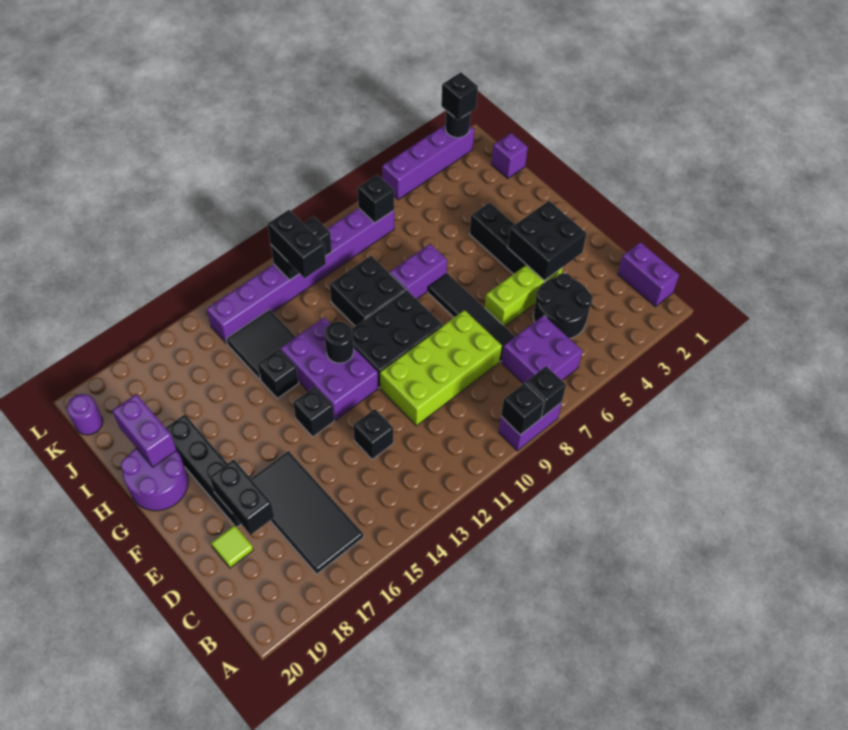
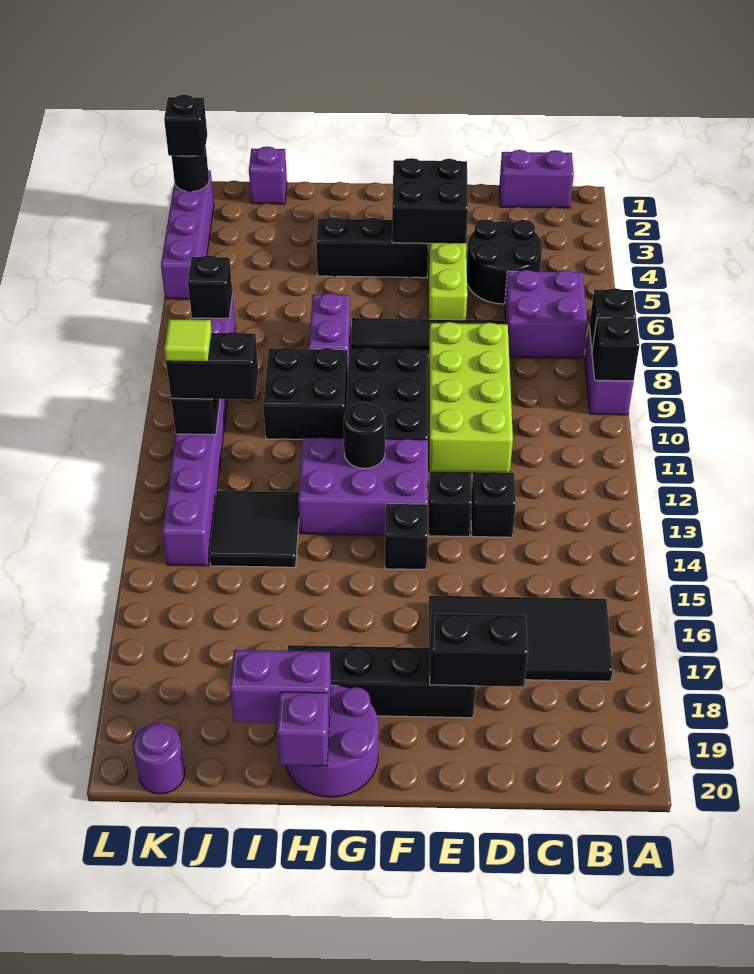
lime 1x1 tile [211,525,253,568] -> lime 1x1 tile moved to [164,319,212,362]
black 1x1 brick [258,349,299,398] -> black 1x1 brick moved to [429,471,472,537]
none -> purple 1x1 brick [277,692,329,766]

